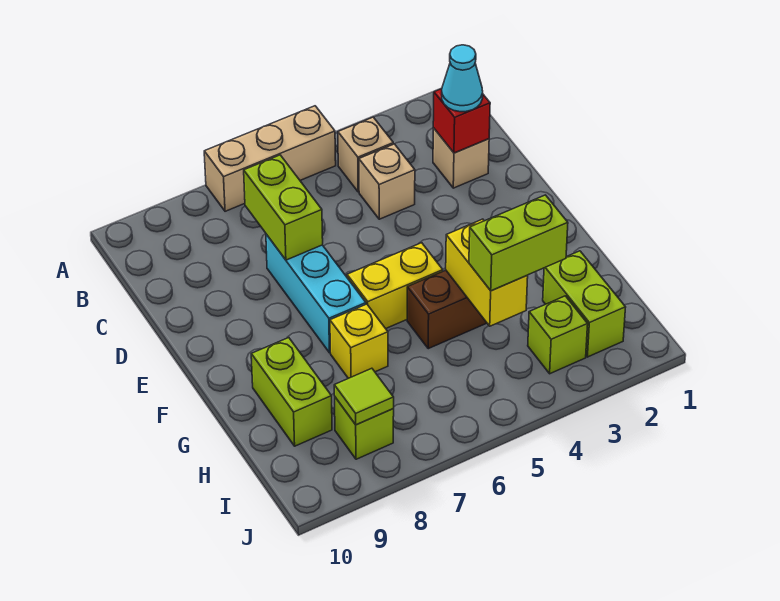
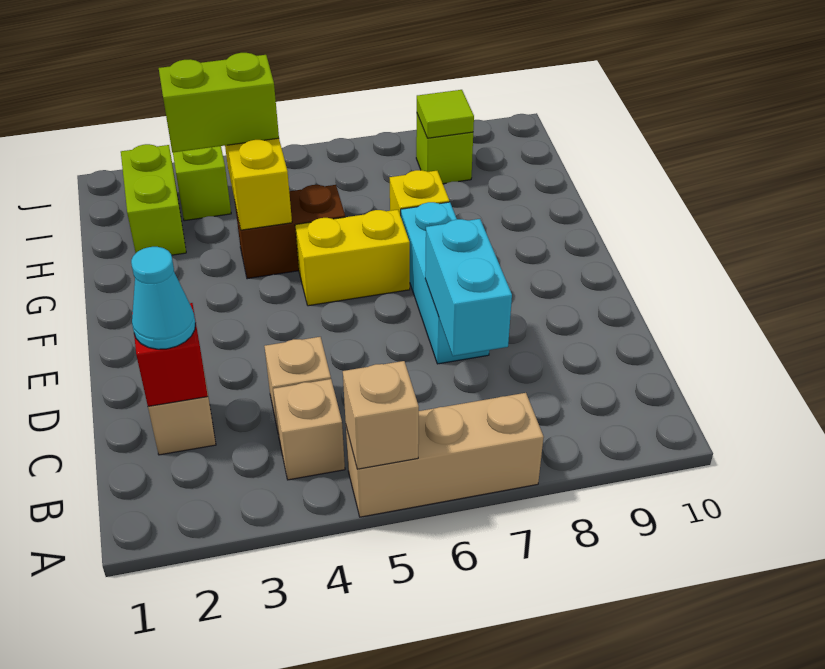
none -> tan 1x1 brick [343,361,419,469]
lime 1x2 brick [244,155,323,260] -> cyan 1x2 brick [425,219,512,356]
lime 1x2 brick [251,338,332,446] -> none

